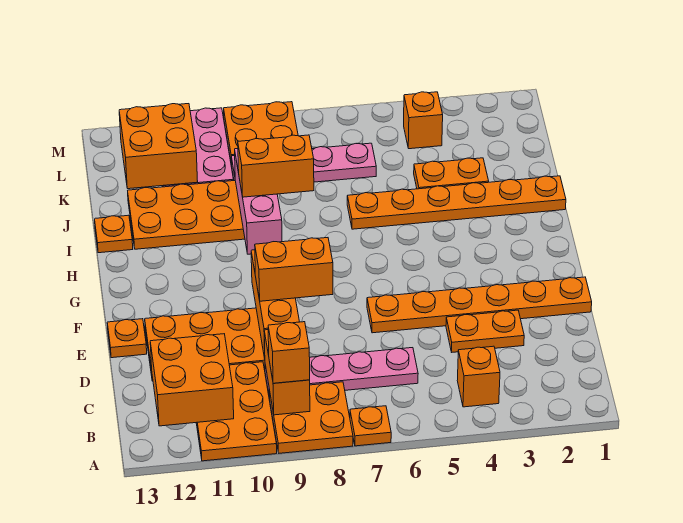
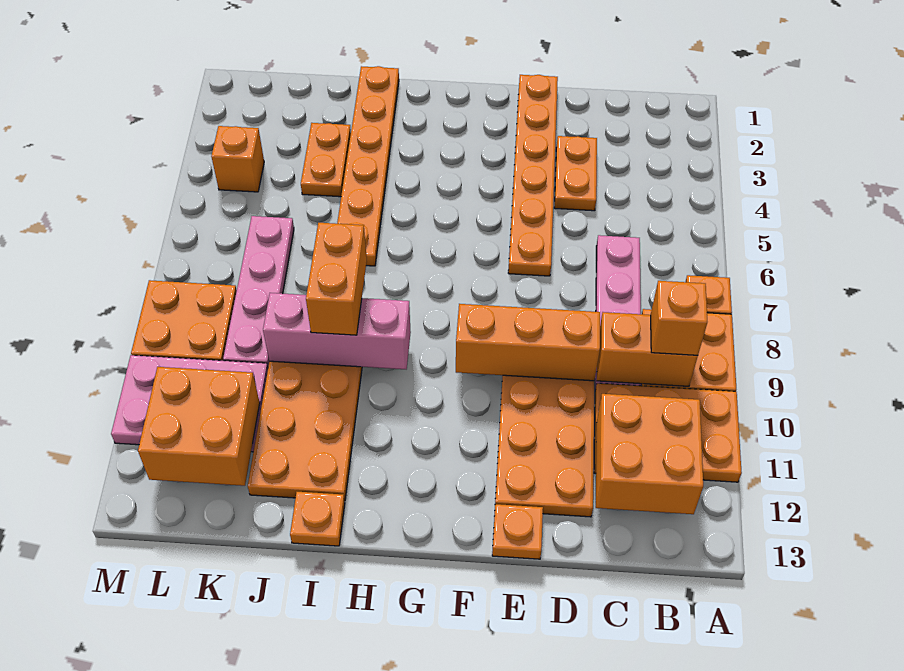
orange 1x1 brick [457,346,500,407] -> none
orange 1x2 brick [255,238,333,301] -> none

